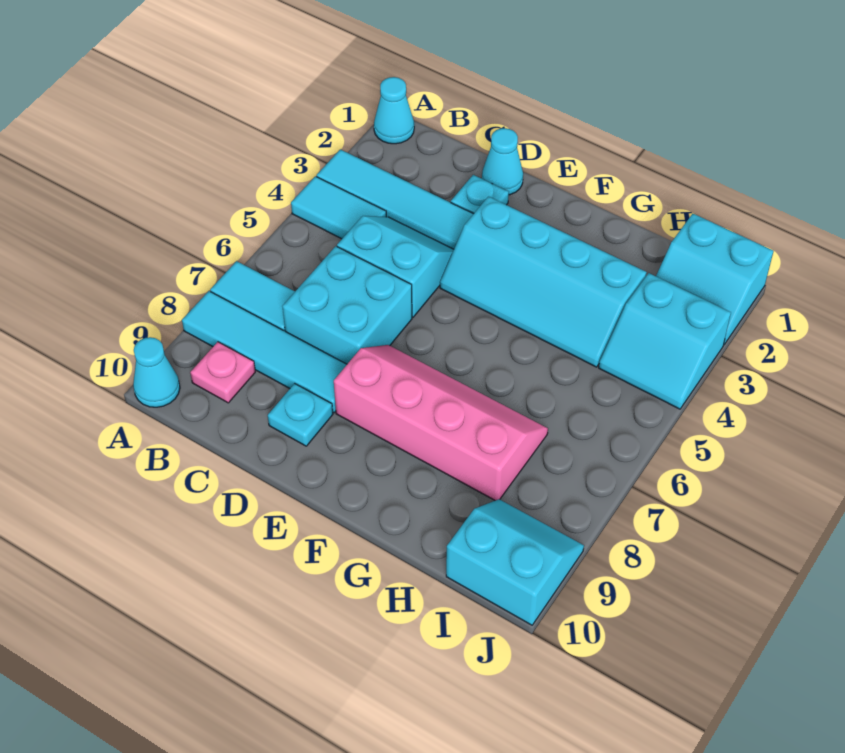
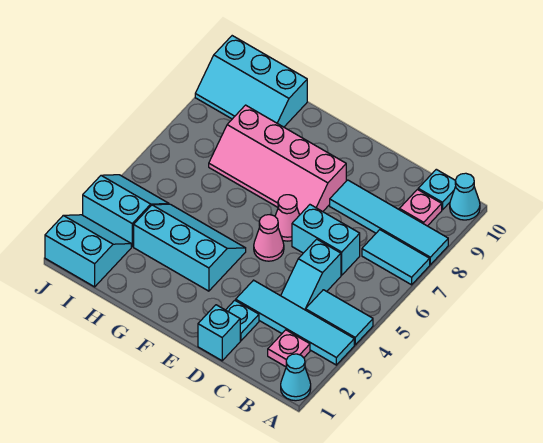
none -> pink 1x1 plate [268,330,310,367]
cyan 2x2 slope [337,216,454,317] -> cyan 1x2 slope [281,239,341,310]
cyan 2x2 brick [282,246,412,364] -> cyan 1x2 brick [292,205,360,275]
cyan 1x1 cone [482,128,523,195] -> cyan 1x1 brick [198,305,240,361]
cyan 1x1 plate [268,384,333,446] -> cyan 1x1 plate moved to [418,169,456,210]
cyan 2x4 slope [440,197,647,367] -> cyan 2x3 slope [134,204,246,291]
none -> pink 1x1 cone [254,215,284,261]
none -> pink 1x1 cone [275,195,299,241]
cyan 2x2 slope [446,499,584,625] -> cyan 2x3 slope [195,36,307,127]

